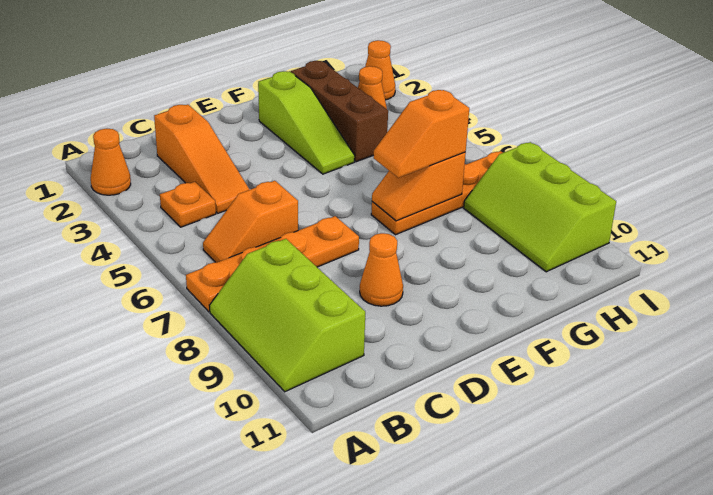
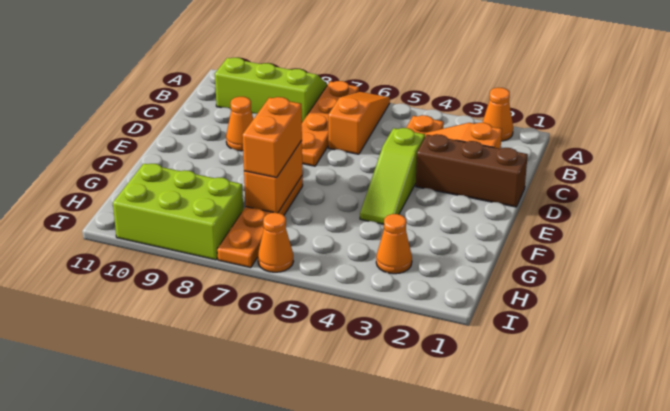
orange 1x2 slope [203,181,298,263] -> orange 1x3 slope [328,92,390,154]
lime 1x3 slope [258,71,355,174] -> lime 1x3 slope turned to [360,128,425,224]
orange 1x2 slope [372,152,466,221] -> orange 1x2 brick [244,140,302,213]
orange 1x2 slope [373,90,469,178] -> orange 1x2 brick [242,97,302,178]
brown 1x3 brick [291,61,388,162] -> brown 1x3 brick moved to [416,134,528,207]
lime 2x3 slope [464,142,616,272] -> lime 2x3 brick [113,164,243,260]
orange 1x1 cone [365,40,395,100] -> orange 1x1 cone moved to [258,213,294,272]

